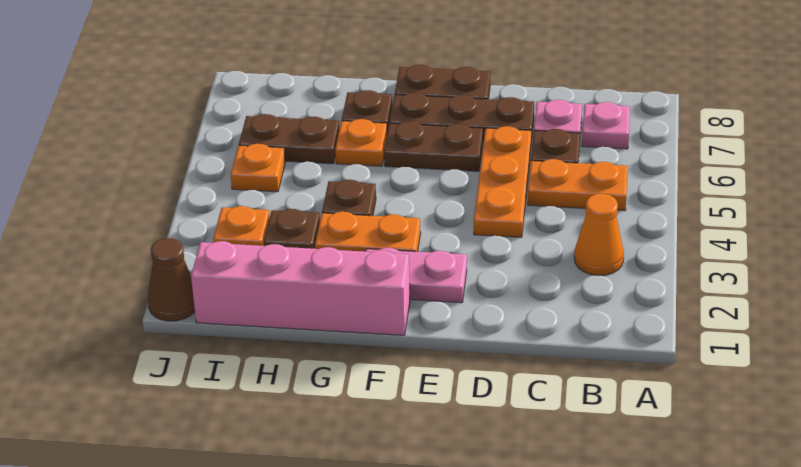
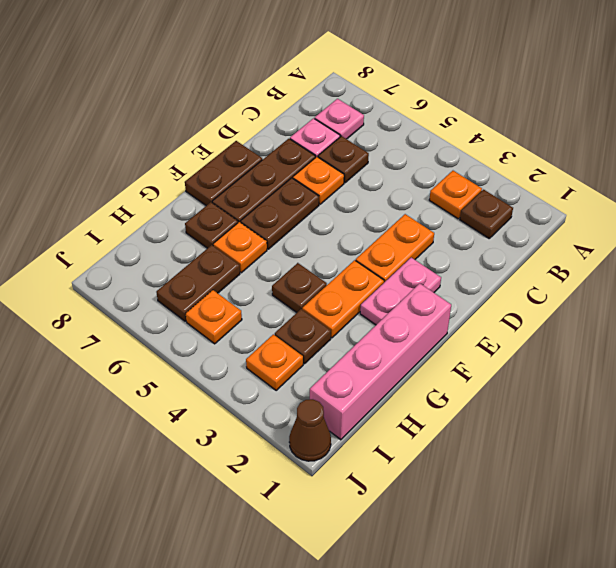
none -> brown 1x1 plate [460,190,513,238]
orange 1x1 cone [574,194,624,276] -> orange 1x1 plate [429,171,482,219]
orange 1x2 plate [528,159,628,211] -> orange 1x2 plate moved to [356,214,434,282]
orange 1x3 plate [474,126,531,237] -> orange 1x1 plate [293,157,344,204]

